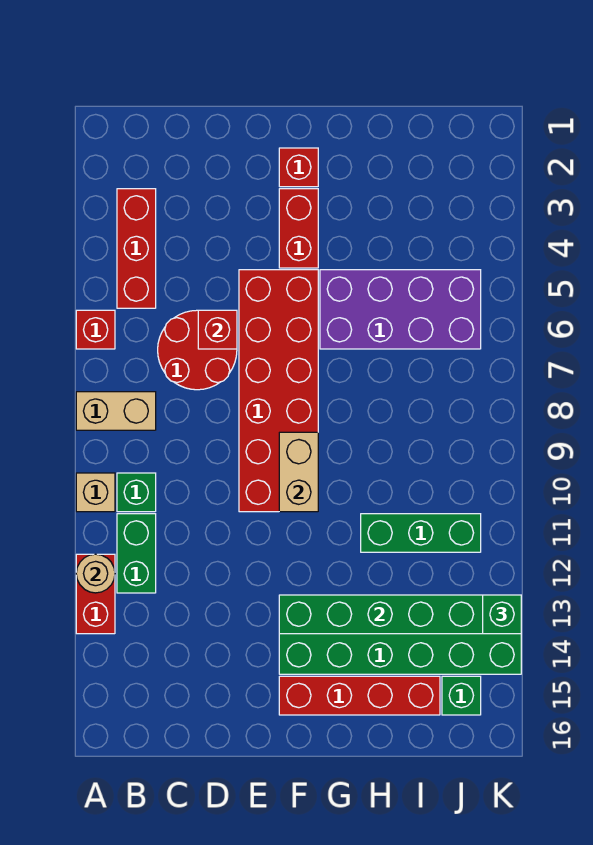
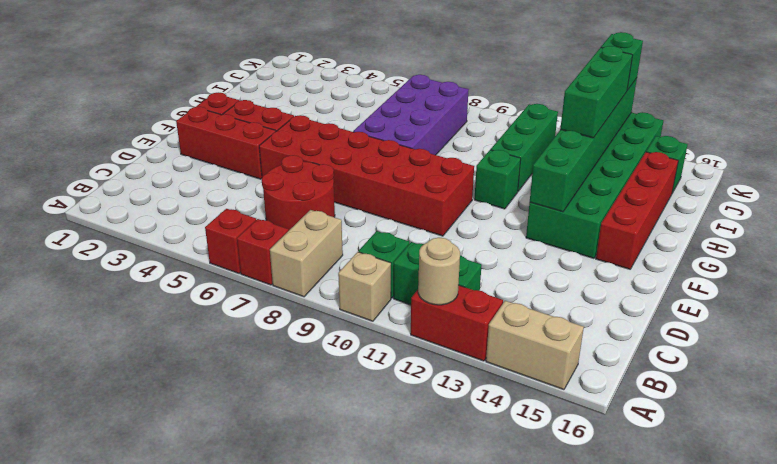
red 1x3 brick [117,189,156,308] -> red 1x3 brick moved to [176,107,276,179]
red 1x1 brick [198,310,237,349] -> red 1x1 brick moved to [237,219,289,285]
tan 1x2 brick [279,432,318,512] -> tan 1x2 brick moved to [486,301,584,390]
purple 2x4 brick [320,270,481,349] -> purple 2x4 brick moved to [353,75,469,155]
none -> green 1x1 brick [474,150,521,209]
none -> green 1x3 brick [560,46,633,138]

